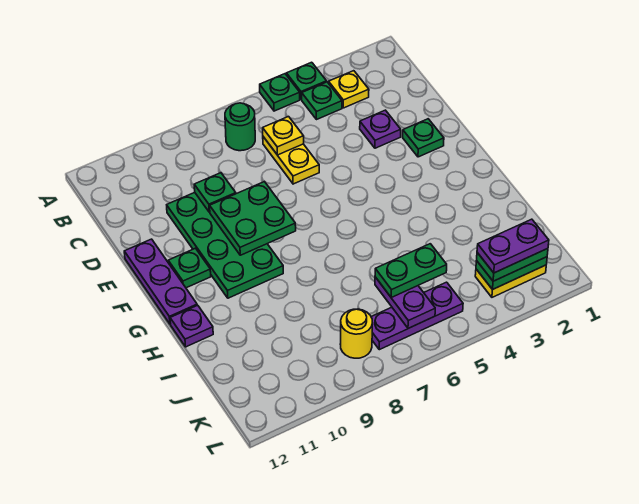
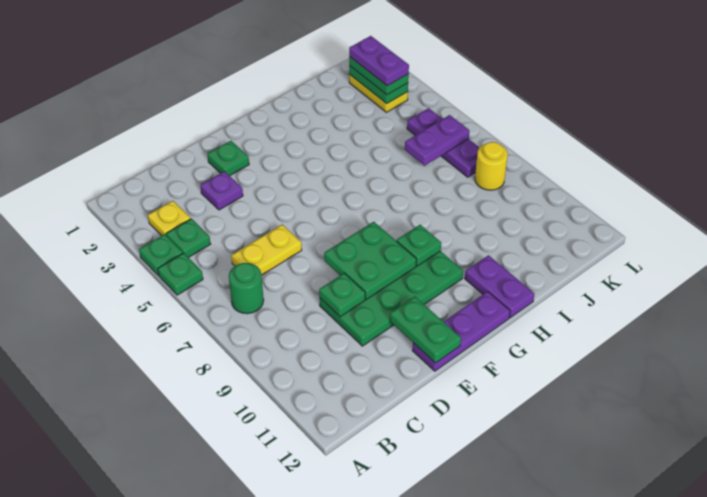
yellow 1x1 plate [263,117,304,155] -> none
green 1x1 plate [168,248,211,288] -> green 1x1 plate moved to [397,225,441,266]
purple 1x1 plate [170,305,213,347] -> purple 1x2 plate [465,255,534,318]
green 1x2 plate [375,244,447,297] -> green 1x2 plate moved to [390,297,461,363]

